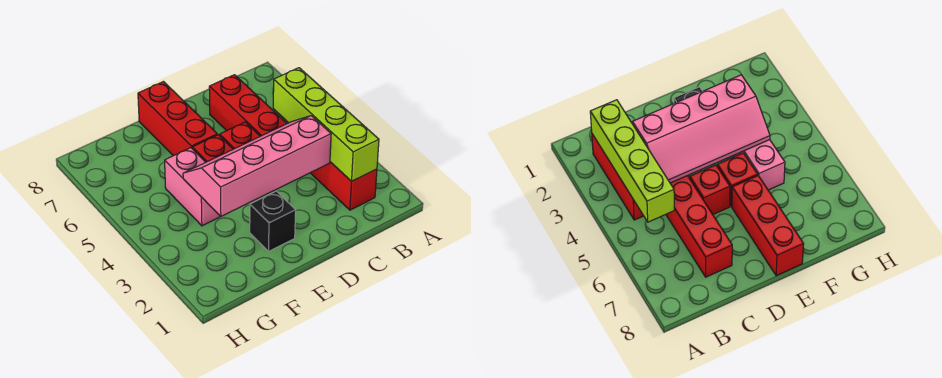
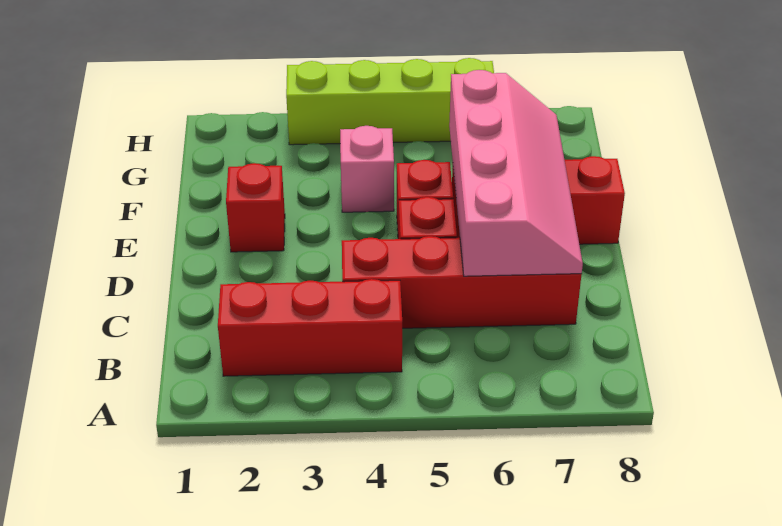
lime 1x4 brick [273,68,379,181] -> lime 1x4 brick moved to [286,58,494,145]
pink 2x4 slope [183,116,331,216] -> pink 2x4 slope moved to [449,70,583,276]
black 1x1 brick [250,191,296,251] -> red 1x1 brick [226,163,285,252]
pink 1x2 brick [165,148,221,226] -> pink 1x1 brick [340,126,394,212]

